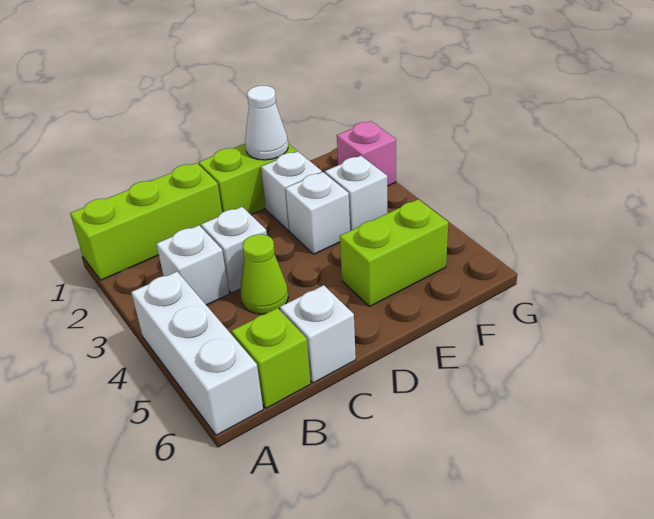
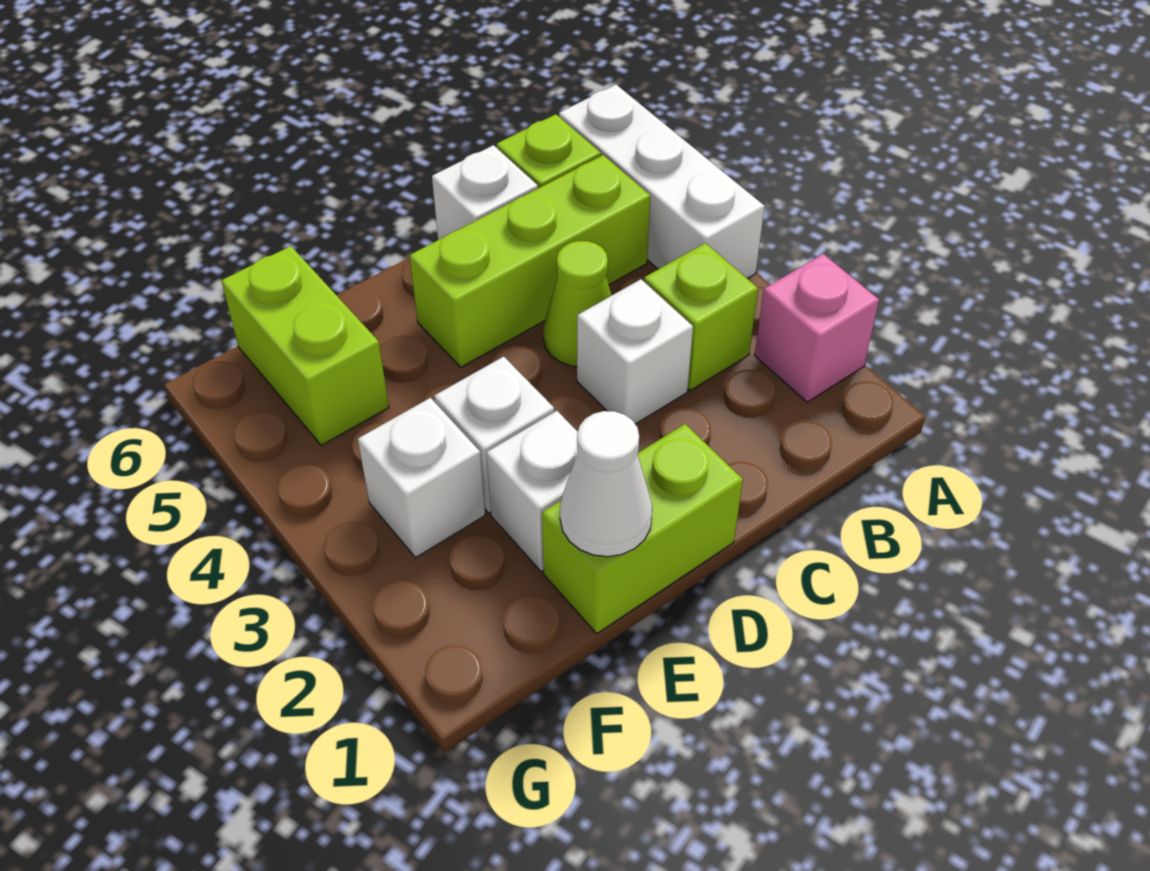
lime 1x3 brick [70,163,222,280] -> lime 1x3 brick moved to [410,155,651,367]
white 1x1 brick [156,225,229,305] -> lime 1x1 brick [644,243,758,390]
lime 1x2 brick [340,199,448,307] -> lime 1x2 brick turned to [221,246,389,445]
pink 1x1 brick [337,121,396,186] -> pink 1x1 brick moved to [755,254,879,402]

